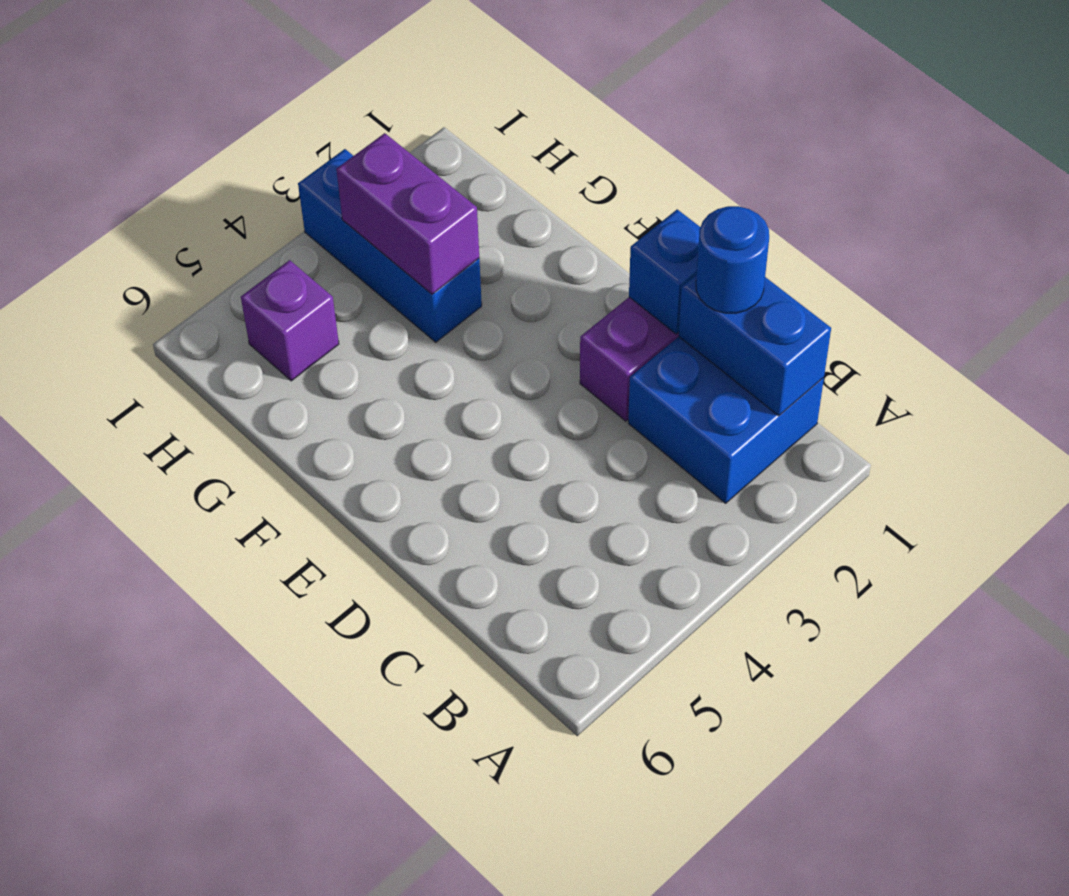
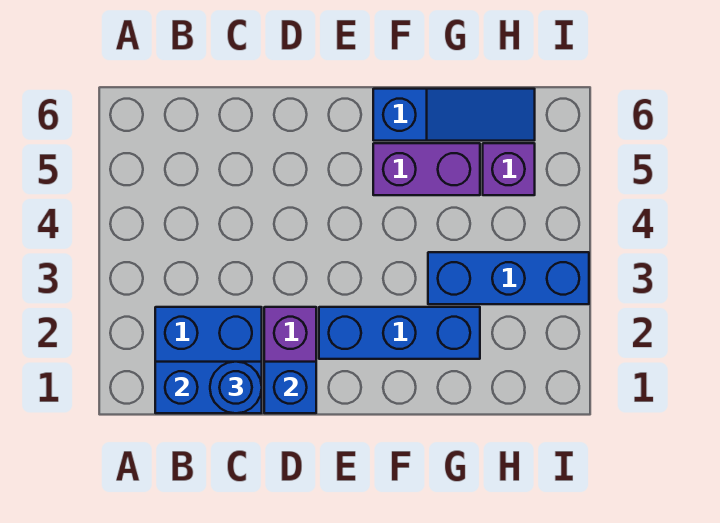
none -> blue 1x3 brick [319,307,480,359]
none -> blue 1x3 slope [373,89,535,141]
purple 1x2 brick [336,133,479,294] -> purple 1x2 brick moved to [373,143,480,195]

